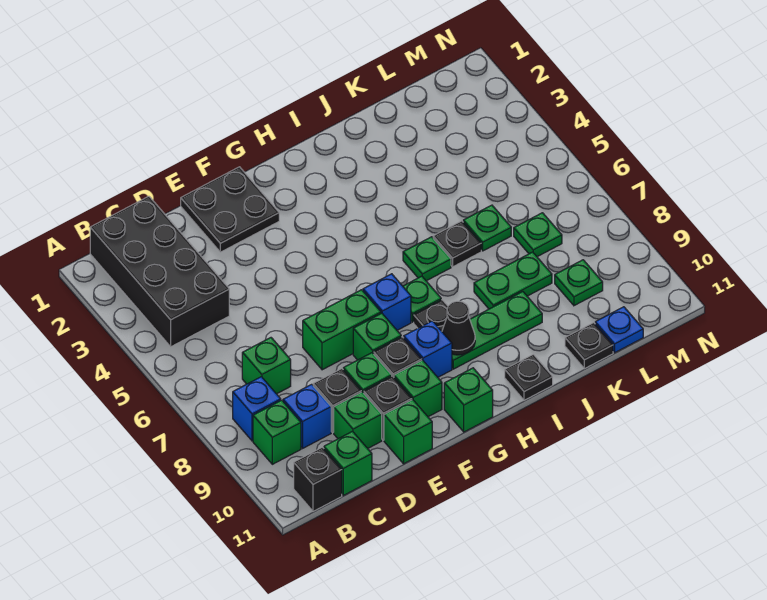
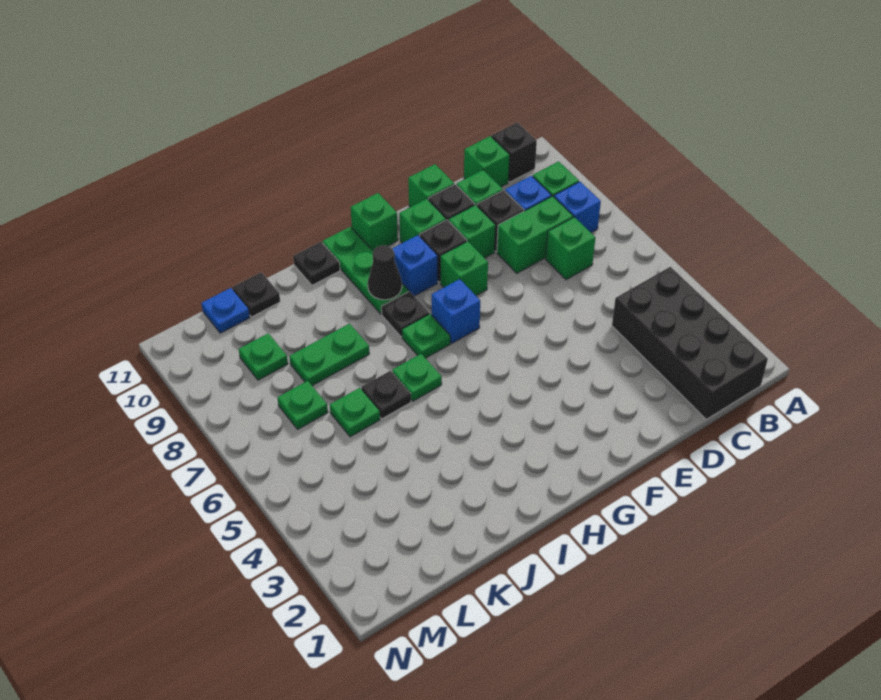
black 2x2 plate [181,167,279,252] -> none
green 1x2 brick [303,290,381,370] -> green 1x2 brick moved to [497,196,573,273]
green 1x3 plate [452,292,542,369] -> green 1x3 plate turned to [323,227,409,314]

